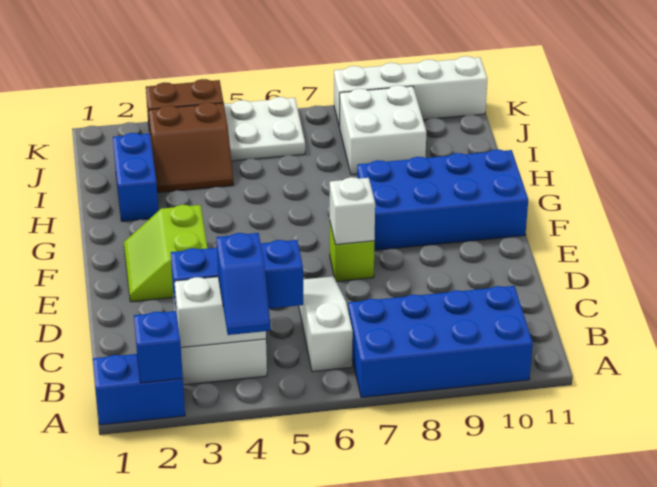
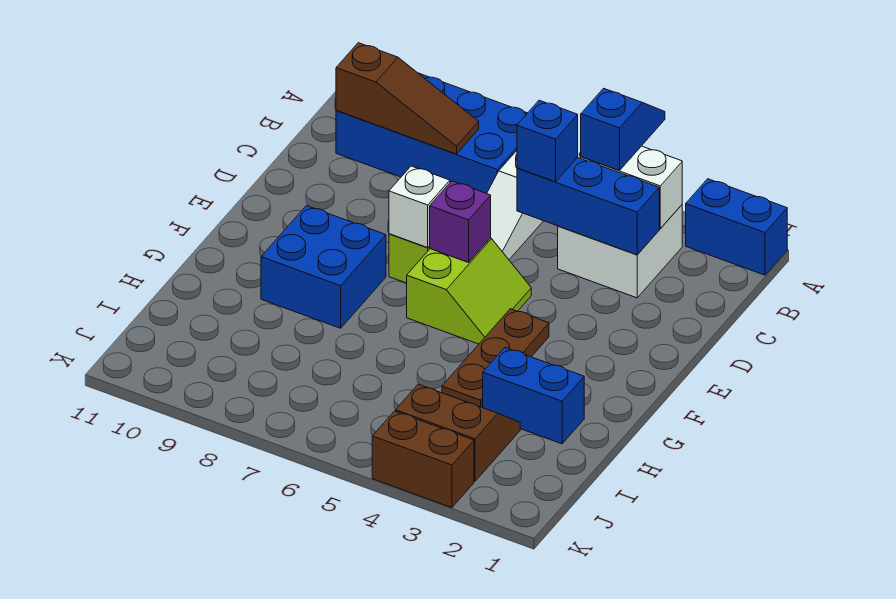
blue 1x1 brick [134,311,183,383] -> blue 1x1 brick moved to [517,100,578,182]
none -> brown 1x3 slope [336,43,479,154]
lime 2x2 slope [124,205,208,302] -> lime 2x2 slope moved to [407,238,531,344]
none -> purple 1x1 brick [430,181,491,263]
none -> brown 1x3 plate [442,309,549,408]
blue 2x4 brick [357,149,528,250] -> blue 2x2 brick [261,206,386,328]
blue 1x2 brick [113,133,158,221] -> blue 1x2 brick turned to [483,348,584,444]
white 2x2 brick [340,85,426,175] -> none
white 2x2 plate [224,97,305,161] -> none
white 1x4 brick [334,56,488,127] -> none

